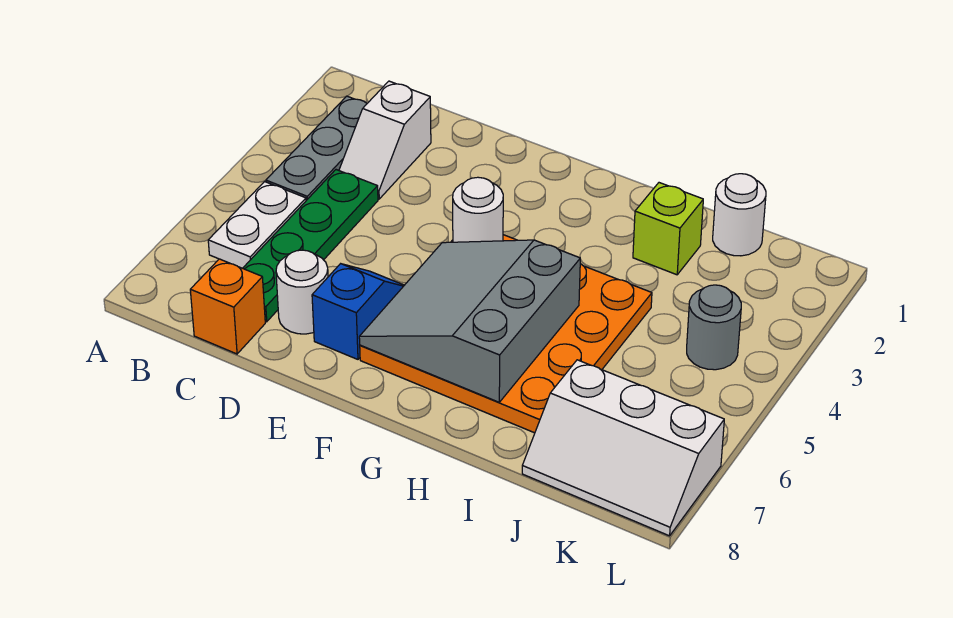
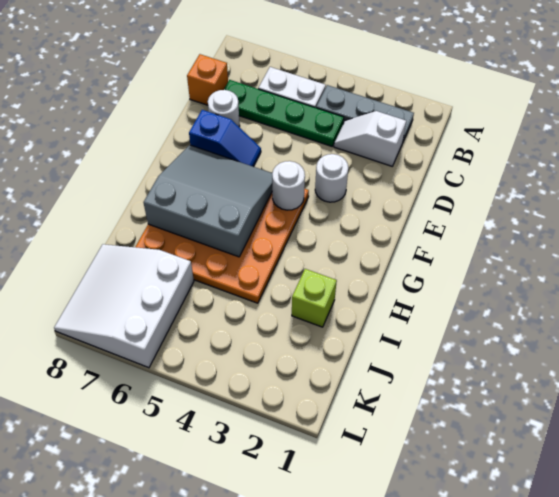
white 1x1 round brick [713,174,766,256] -> white 1x1 round brick moved to [315,154,348,202]
white 2x3 slope [522,360,724,536] -> white 3x3 slope [54,244,194,368]
grey 1x1 round brick [687,285,741,370] -> none

